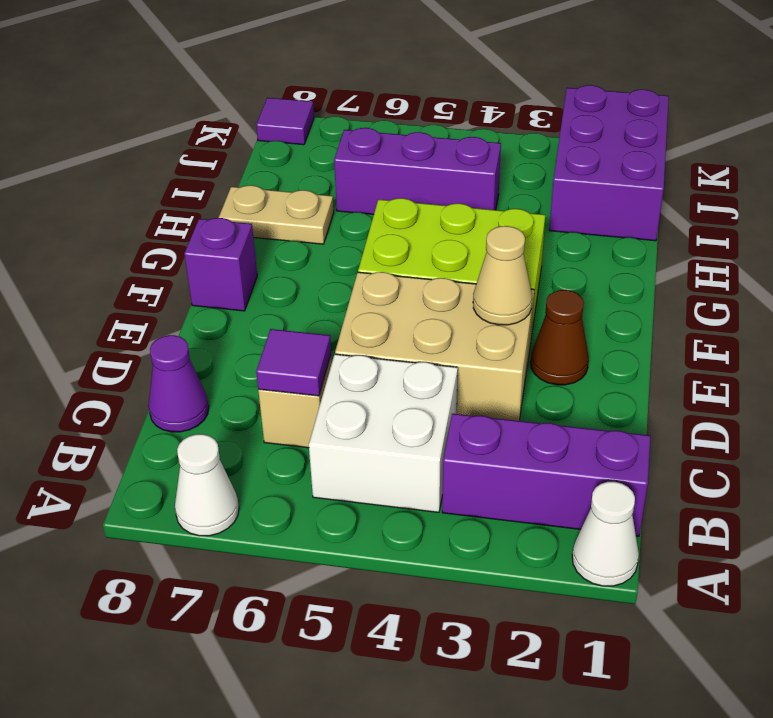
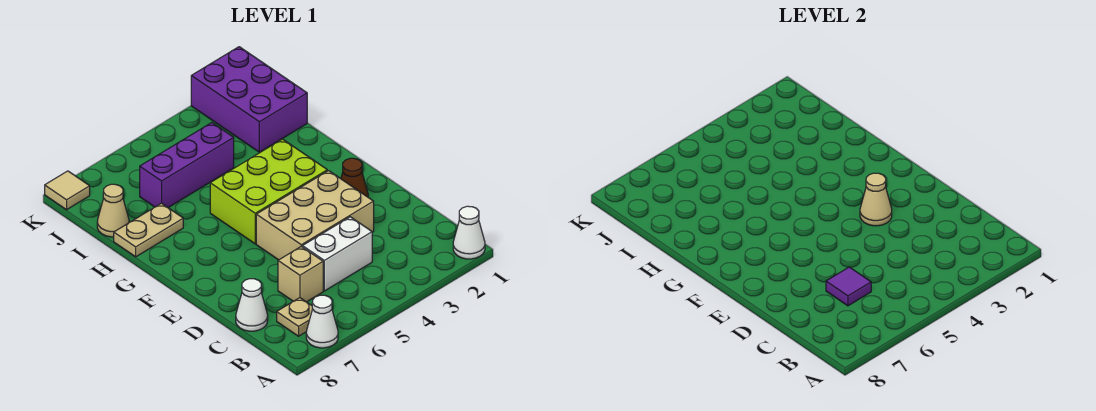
purple 1x3 brick [442,414,650,536] -> none
white 2x2 brick [309,354,458,512] -> white 1x2 brick [302,217,372,291]
none -> tan 1x1 plate [277,298,312,336]
purple 1x1 cone [148,335,209,432] -> white 1x1 cone [236,279,268,331]
purple 1x1 brick [184,218,257,311] -> none
none -> tan 1x1 cone [97,184,129,237]
purple 1x1 tile [256,98,314,145] -> tan 1x1 tile [45,171,90,210]

